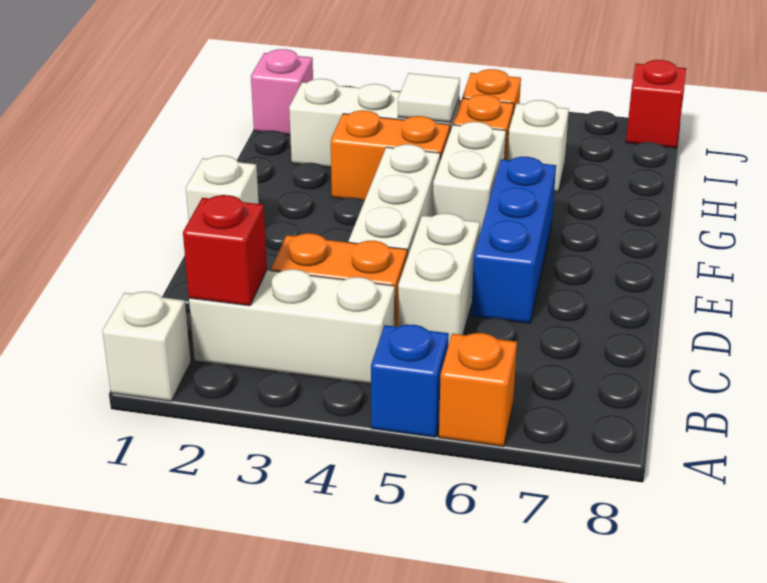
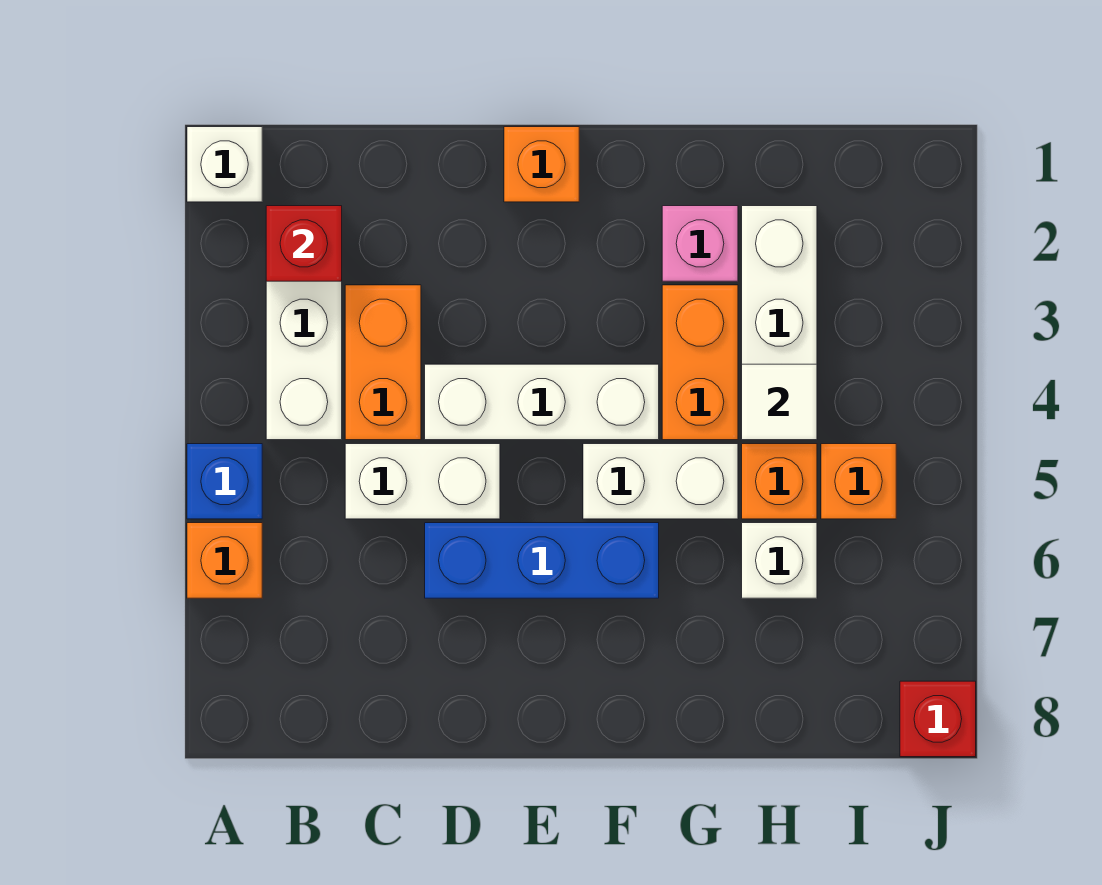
white 1x1 brick [186,156,259,220] -> orange 1x1 brick [504,127,579,202]
pink 1x1 brick [251,49,313,135] -> pink 1x1 brick moved to [662,206,738,281]

